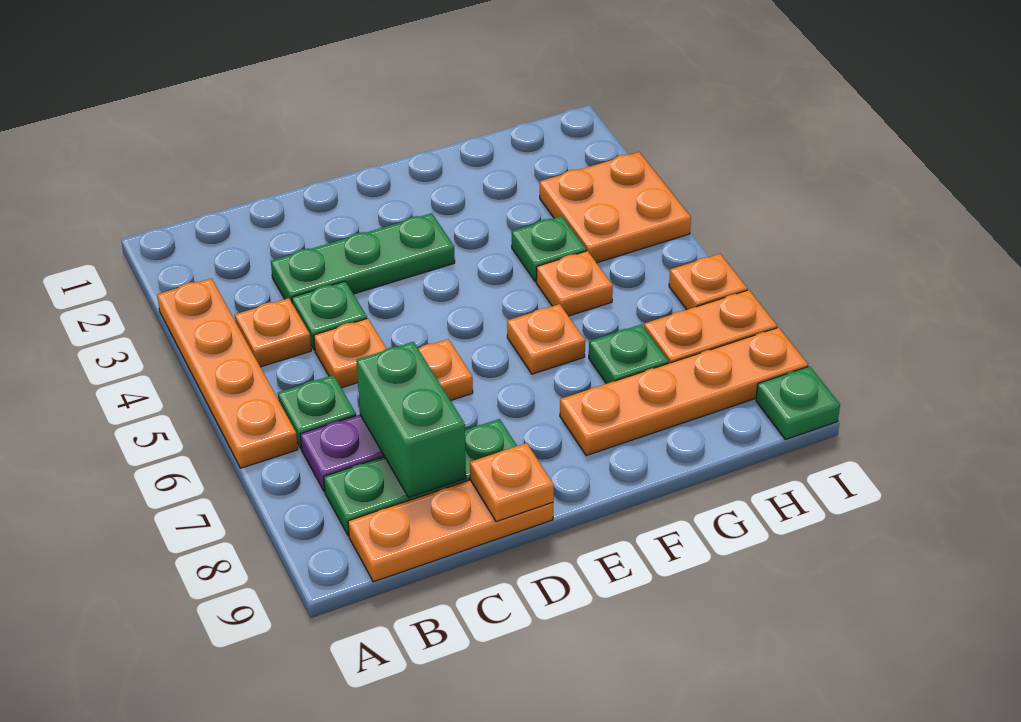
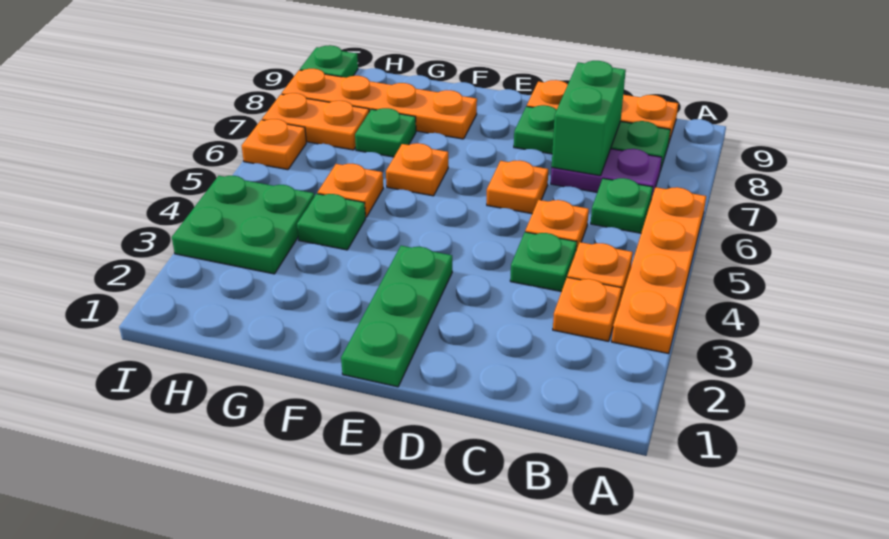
green 1x3 plate [271,213,455,302] -> green 1x3 plate turned to [341,246,452,387]
orange 1x1 plate [470,443,554,522] -> orange 1x1 plate moved to [553,277,622,341]
orange 2x2 plate [540,152,691,263] -> green 2x2 plate [172,176,314,274]

